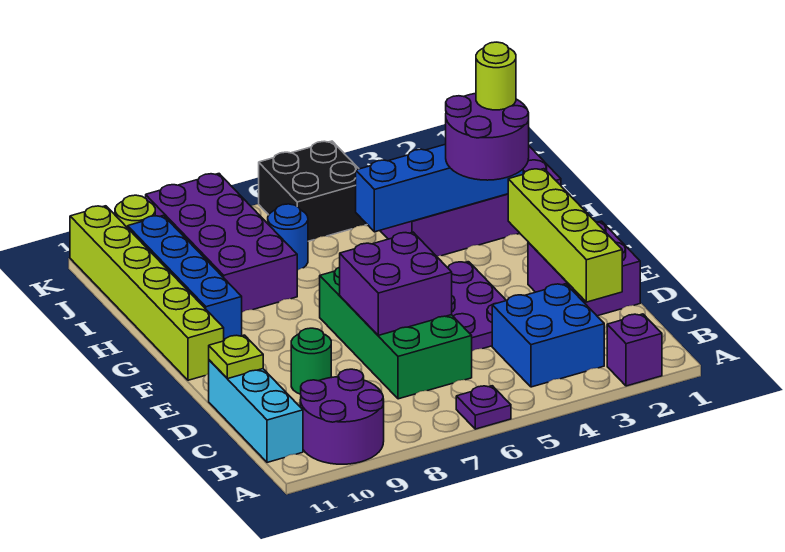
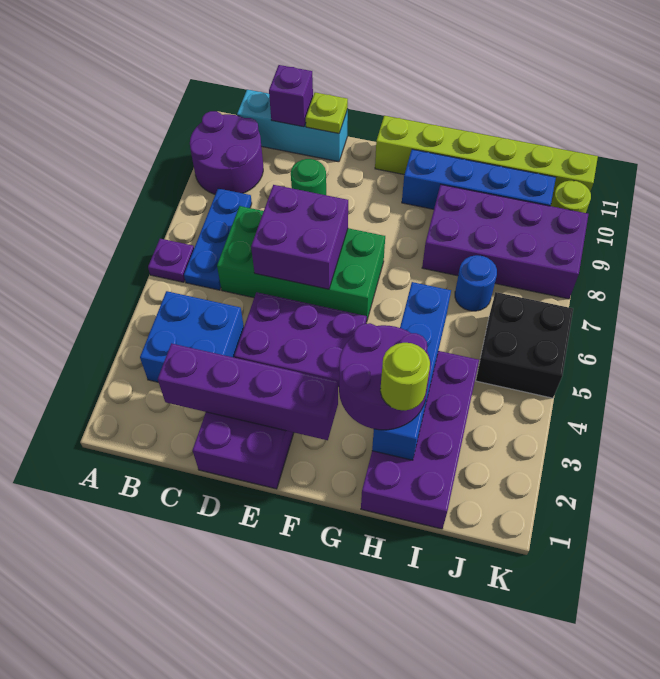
purple 1x1 brick [607,314,662,386] -> purple 1x1 brick moved to [269,65,313,127]
none -> blue 1x3 plate [184,188,252,290]
lime 1x4 brick [508,169,622,302] -> purple 1x4 brick [158,344,338,440]

